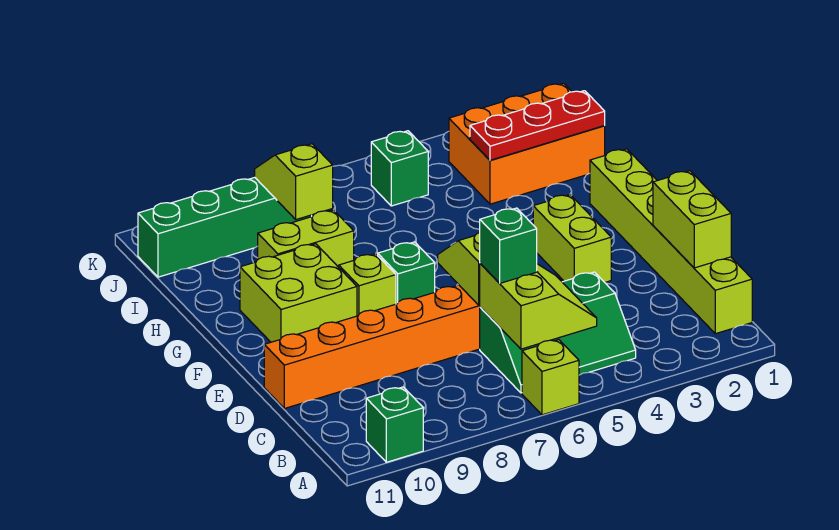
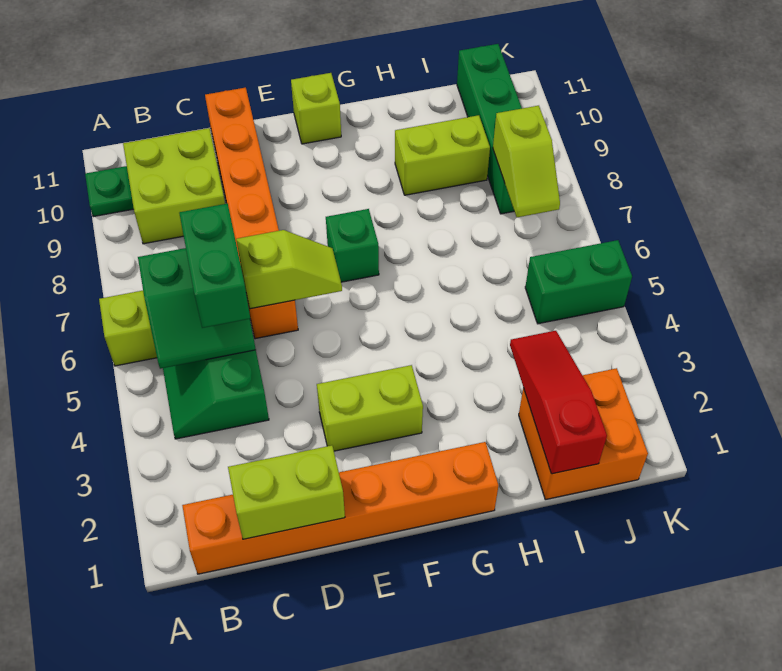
green 1x1 brick [366,387,423,462] -> green 1x1 plate [85,166,134,217]
lime 1x6 brick [590,149,752,334] -> orange 1x6 brick [182,442,498,574]
lime 2x2 slope [479,263,597,349] -> green 2x2 slope [138,248,256,369]
green 1x1 brick [480,208,537,283] -> green 1x2 brick [179,203,250,328]
lime 1x1 brick [339,254,396,316] -> lime 1x1 brick moved to [291,73,341,144]
lime 2x2 brick [240,244,357,342] -> lime 2x2 brick moved to [123,128,225,244]
lime 1x2 brick [258,210,354,267] -> lime 1x2 brick turned to [395,115,490,195]
orange 2x3 brick [449,83,605,204] -> orange 2x2 brick [519,368,648,500]
red 1x3 plate [470,91,605,160] -> red 1x3 slope [510,331,607,474]
lime 1x2 slope [255,144,333,220] -> lime 1x2 slope turned to [493,106,560,217]
green 1x1 brick [371,131,428,206] -> green 1x2 brick [525,240,632,324]

